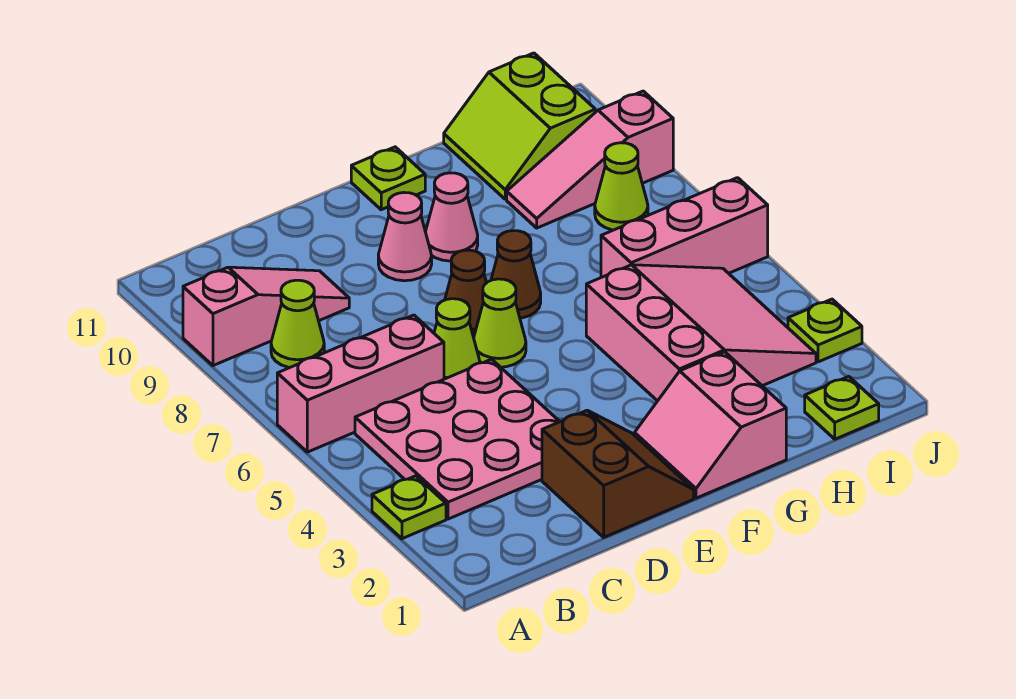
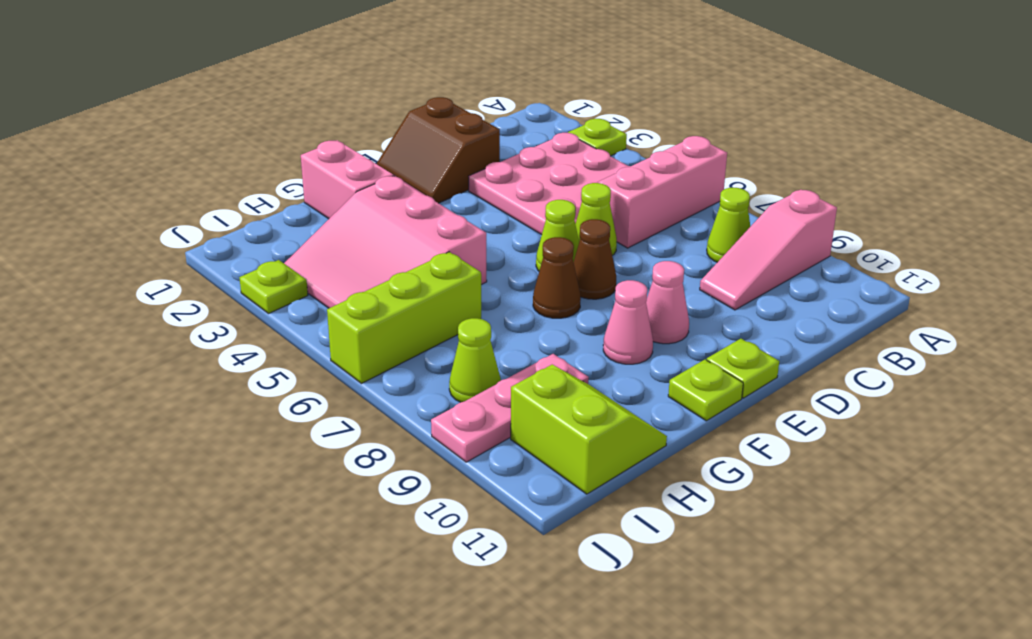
pink 1x3 brick [601,178,768,278] -> lime 1x3 brick [327,252,481,384]
pink 1x3 slope [507,91,673,228] -> pink 1x3 plate [431,354,589,462]
lime 1x1 plate [805,376,879,439] -> lime 1x1 plate moved to [707,339,779,398]

